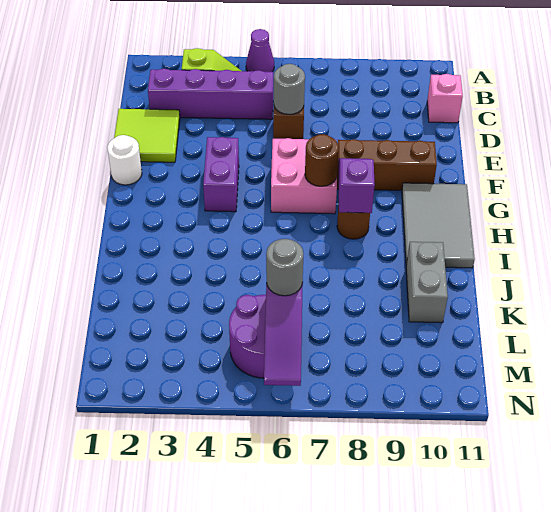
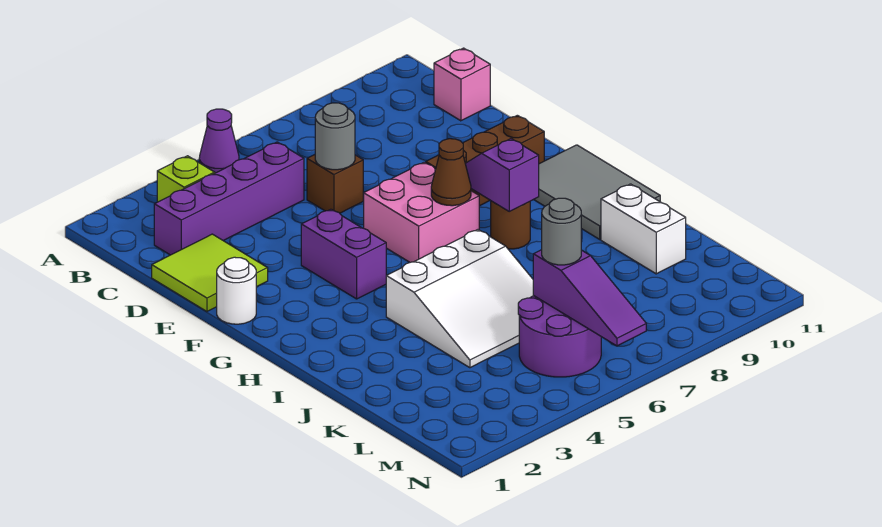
brown 1x1 round brick [305,134,339,186] -> brown 1x1 cone [431,139,471,206]
none -> white 3x3 slope [386,230,534,368]
grey 1x2 brick [406,242,448,323] -> white 1x2 brick [601,184,686,274]

